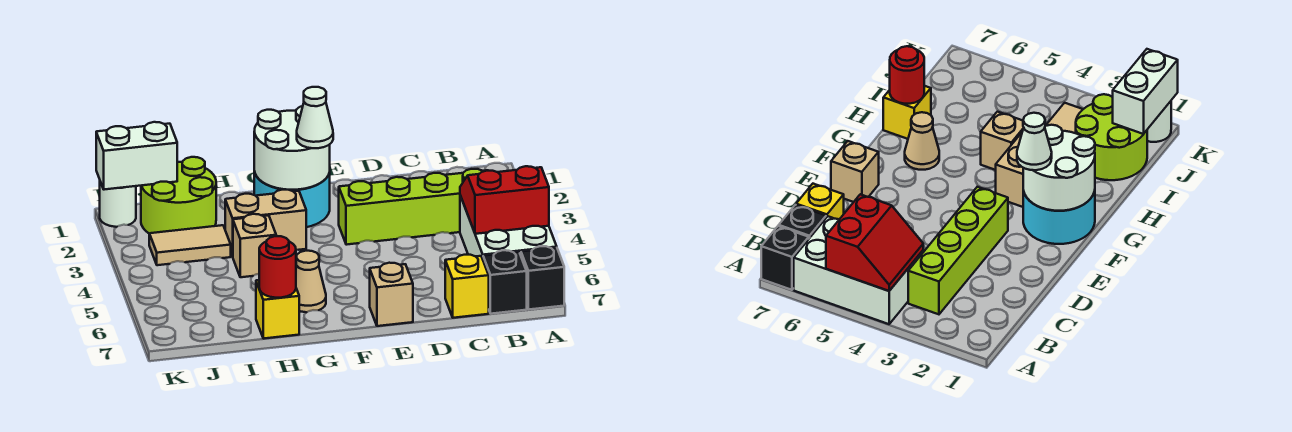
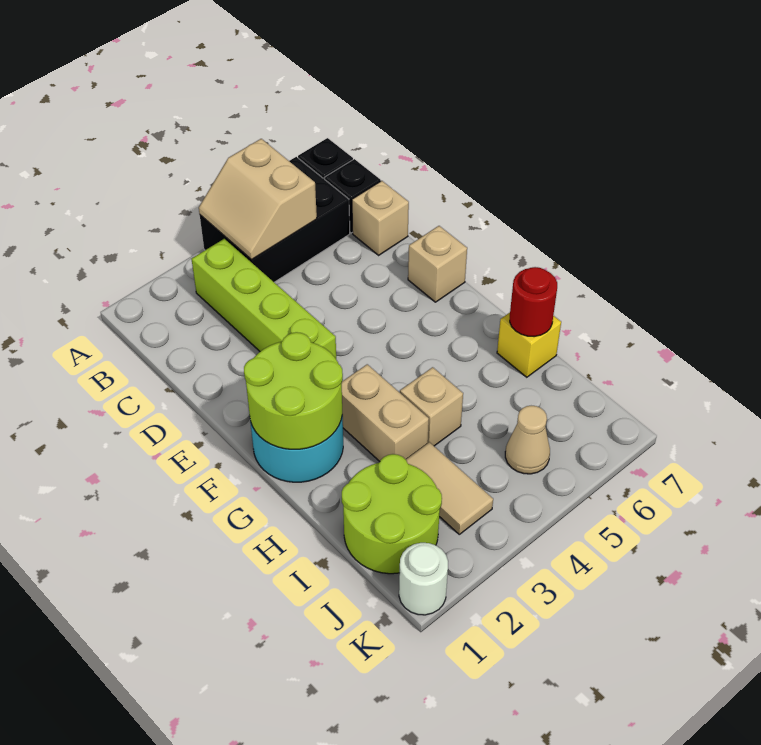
white 2x3 brick [460,196,557,259] -> black 2x3 brick [200,157,350,282]
red 2x2 slope [460,166,549,234] -> tan 2x2 slope [199,139,317,260]
yellow 1x1 brick [445,255,489,318] -> tan 1x1 brick [352,181,409,255]
white 2x2 round brick [254,106,330,190] -> lime 2x2 round brick [244,332,343,449]
white 1x1 cone [297,87,333,148] -> none
tan 1x1 cone [296,251,326,312] -> tan 1x1 cone moved to [505,406,550,474]
white 1x2 brick [96,122,177,190] -> none

